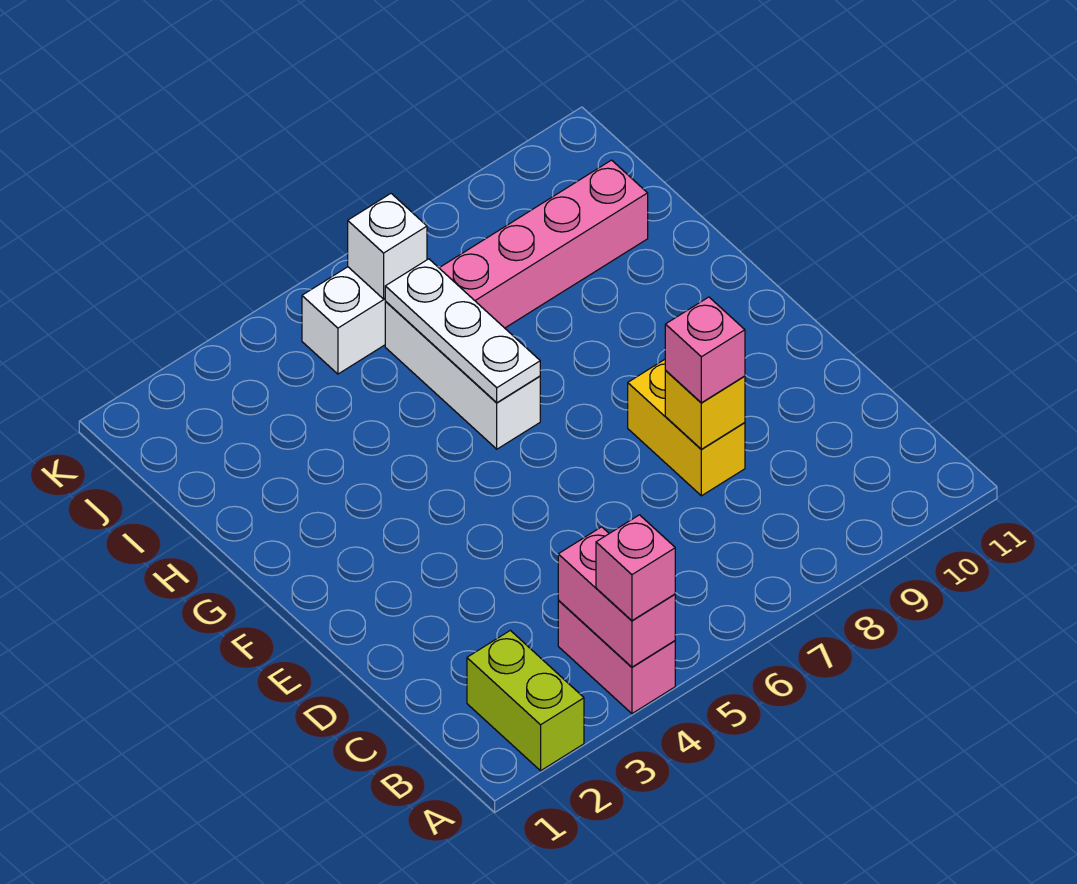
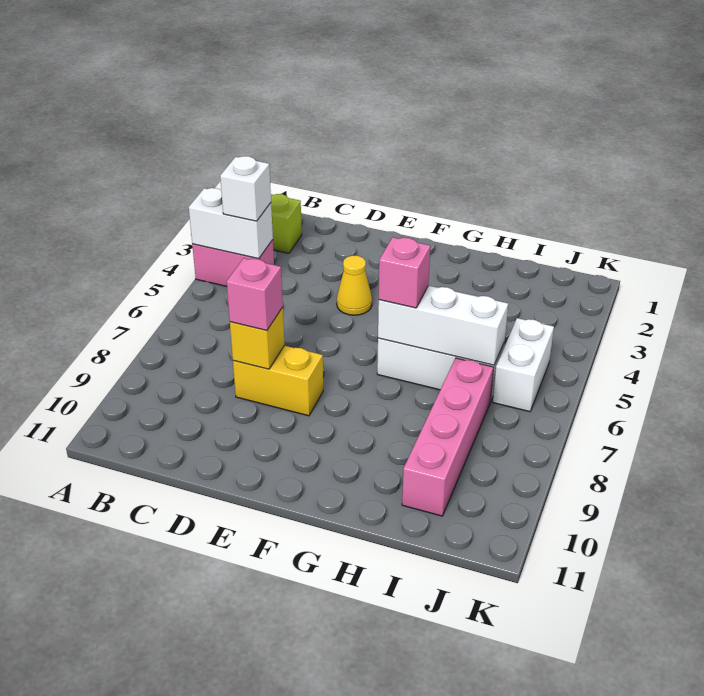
pink 1x2 brick [558,527,675,667] -> white 1x2 brick [189,188,273,259]
pink 1x1 brick [596,515,675,621] -> pink 1x1 brick moved to [379,237,430,308]
none -> yellow 1x1 cone [337,256,372,315]
white 1x3 plate [385,259,540,403] -> white 1x3 brick [378,286,508,365]
white 1x1 brick [348,194,427,299] -> white 1x1 brick moved to [220,156,271,221]

